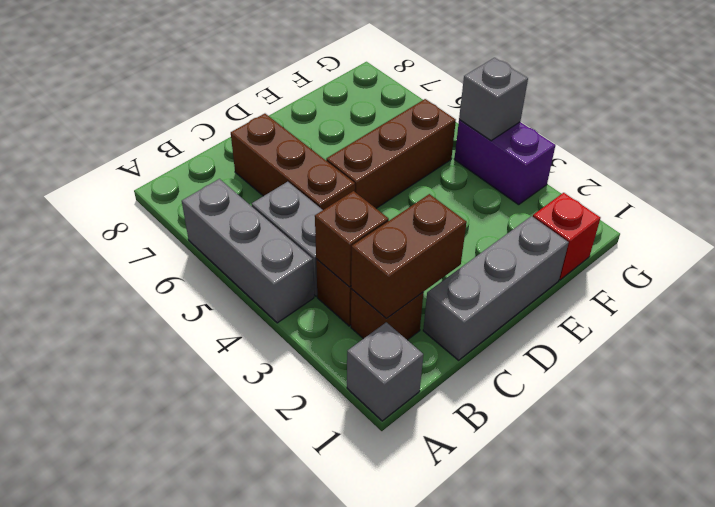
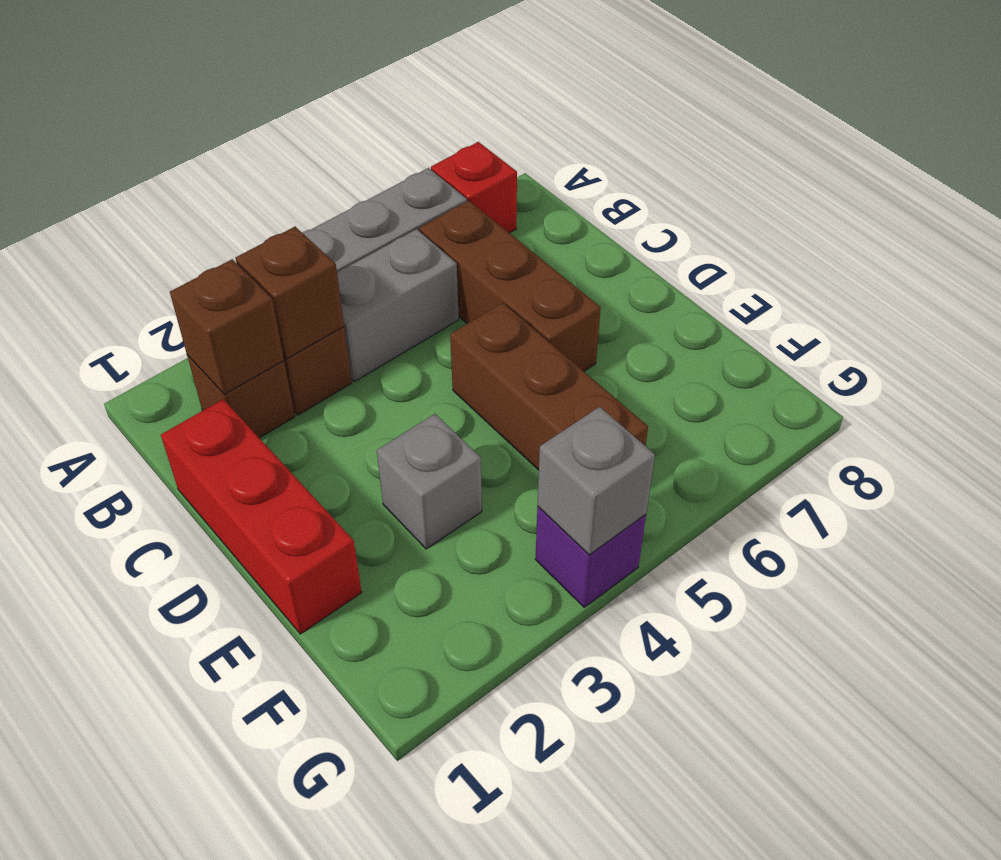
grey 1x1 brick [347,322,423,421] -> grey 1x1 brick moved to [377,414,482,549]
brown 1x2 brick [351,194,467,318] -> brown 1x1 brick [170,259,284,394]
grey 1x3 brick [423,216,569,360] -> red 1x3 brick [161,399,362,634]
brown 1x3 brick [231,114,355,210] -> brown 1x3 brick turned to [419,201,601,371]
red 1x1 brick [533,193,601,280] -> red 1x1 brick moved to [431,142,517,233]
purple 1x2 brick [454,120,555,205] -> purple 1x1 brick [535,507,646,607]

